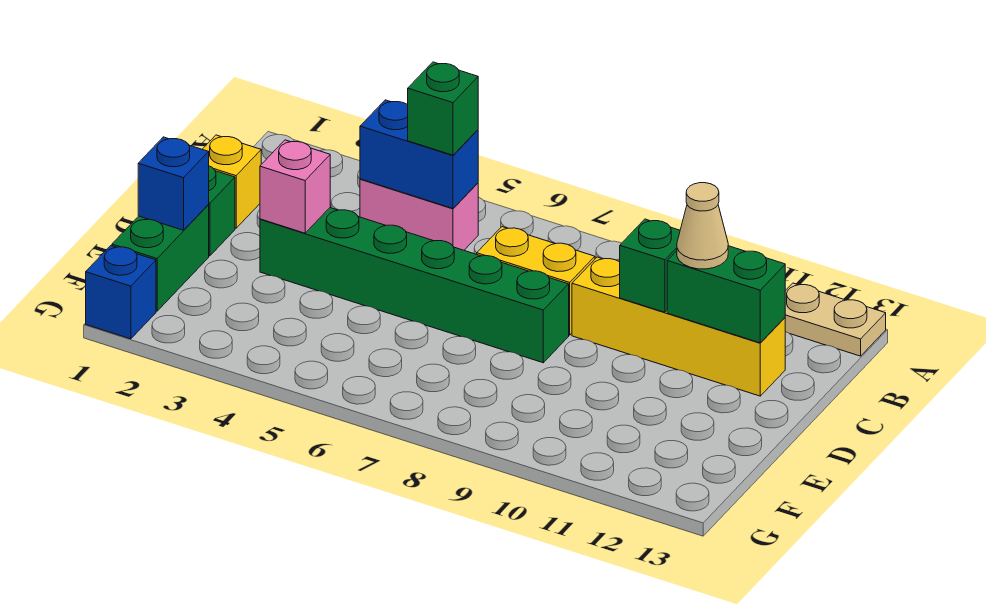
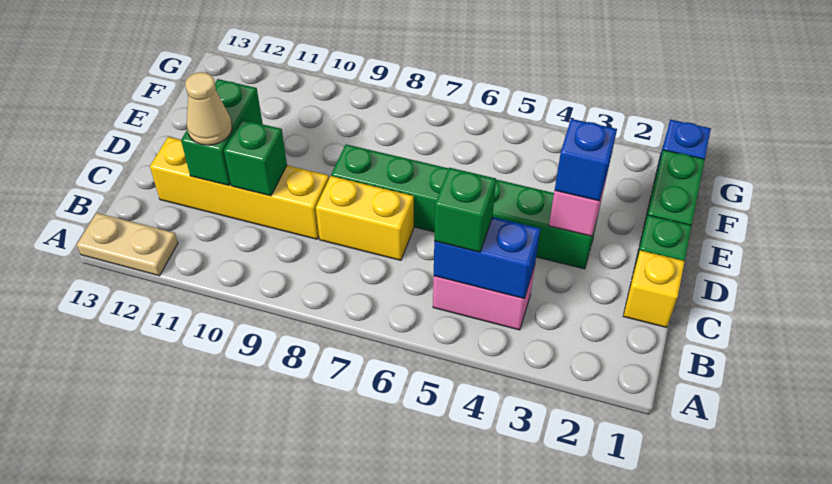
green 1x2 brick [667,246,785,343] -> green 1x2 brick turned to [181,79,263,186]
blue 1x1 brick [138,137,209,230] -> blue 1x1 brick moved to [555,119,617,201]

